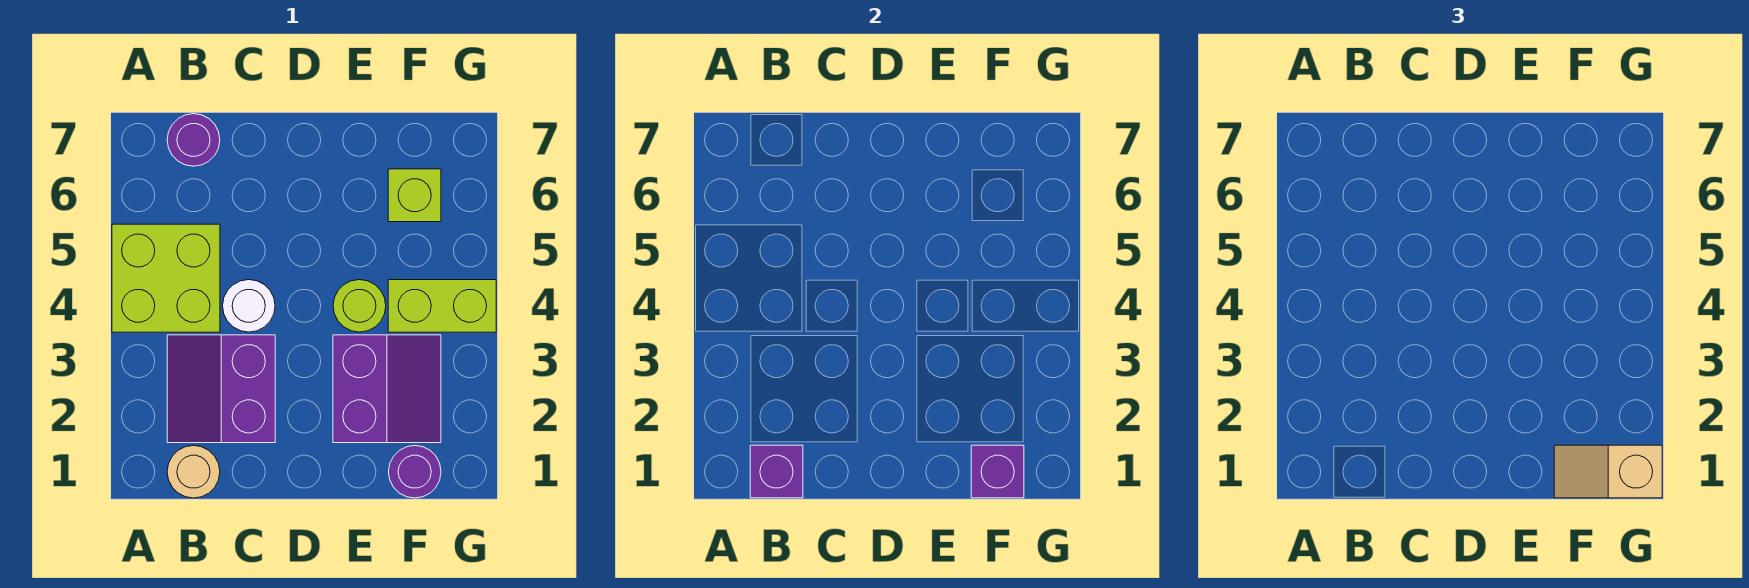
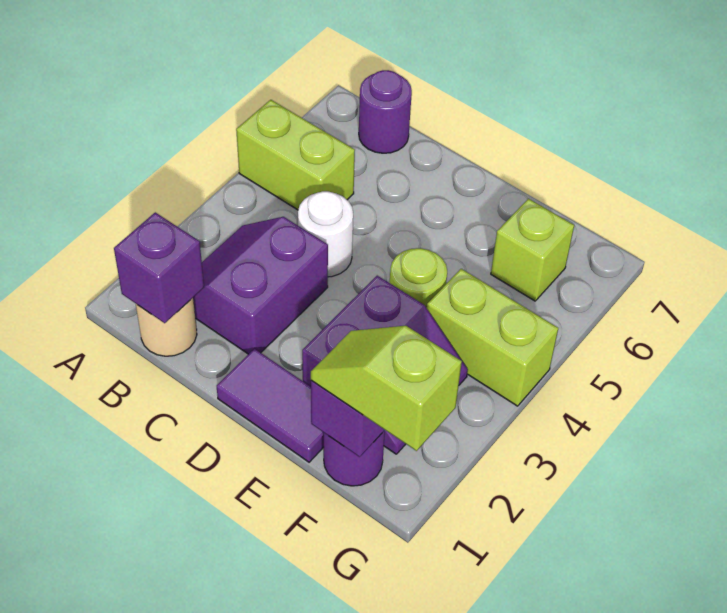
lime 2x2 brick [112,224,220,332] -> lime 1x2 brick [236,100,355,210]
none -> purple 1x2 tile [217,349,324,462]
tan 1x2 slope [1554,445,1662,498] -> lime 1x2 slope [311,326,462,451]

